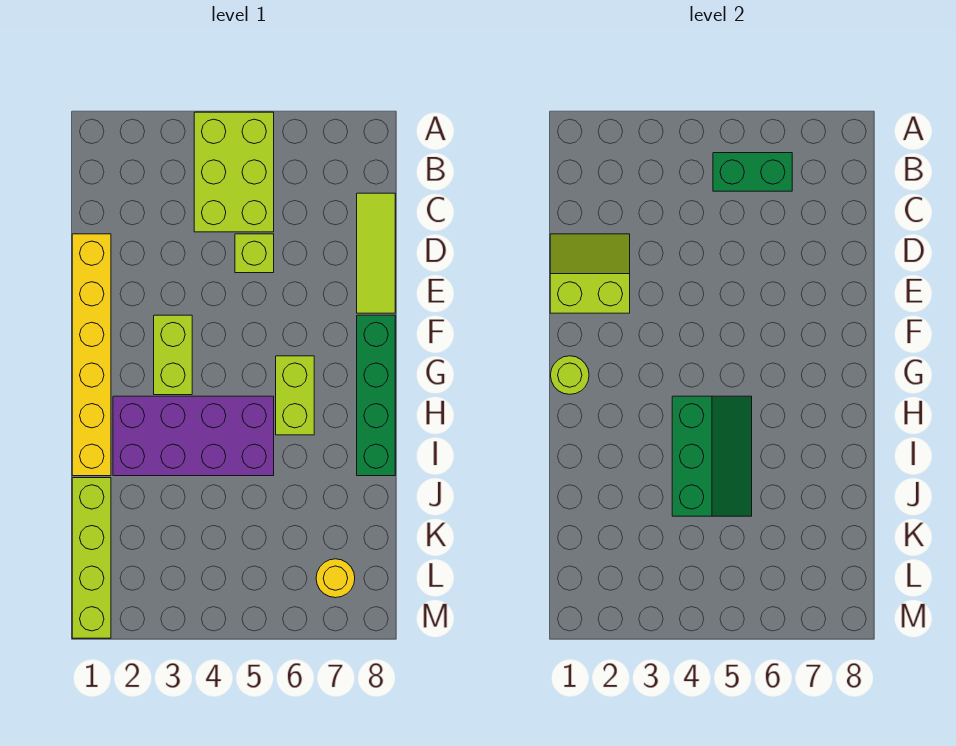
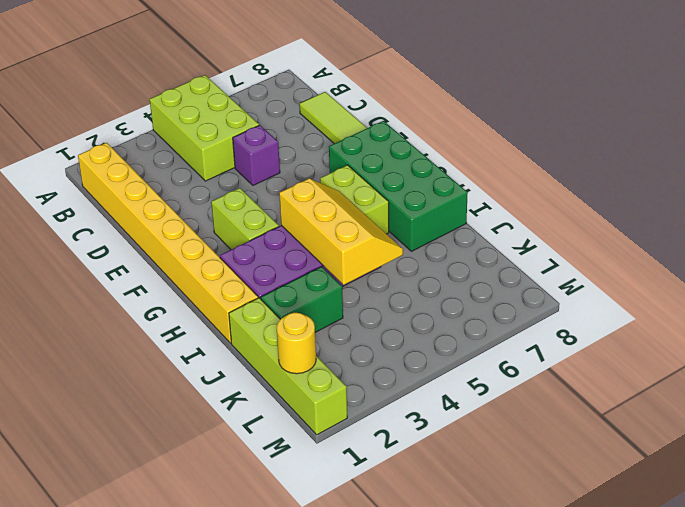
green 1x2 brick [713,153,792,191] -> green 1x2 brick moved to [261,267,343,332]
yellow 1x6 brick [72,234,111,476] -> yellow 1x8 brick [78,143,258,343]
lime 2x2 slope [550,234,630,313] -> none
lime 1x1 brick [235,234,274,273] -> purple 1x1 brick [233,125,280,185]
green 1x4 brick [357,315,395,476] -> green 2x4 brick [329,121,468,251]
lime 1x1 round brick [551,356,589,394] -> none
green 2x3 slope [672,396,752,516] -> yellow 2x3 slope [279,179,403,285]
yellow 1x1 round brick [316,559,355,598] -> yellow 1x1 round brick moved to [277,312,316,374]

